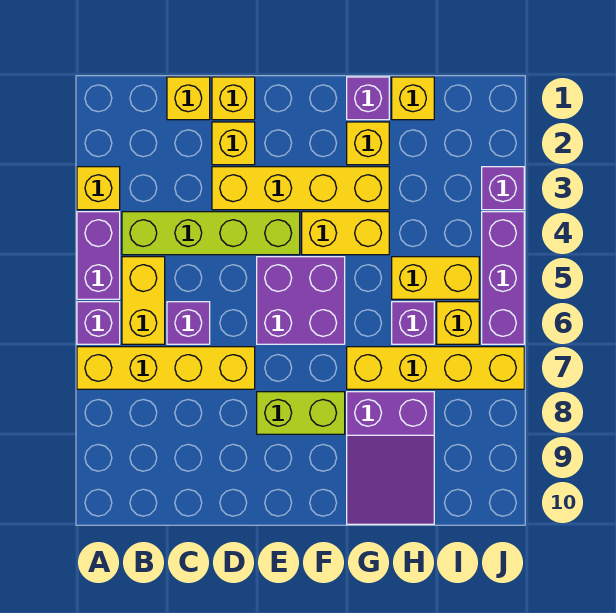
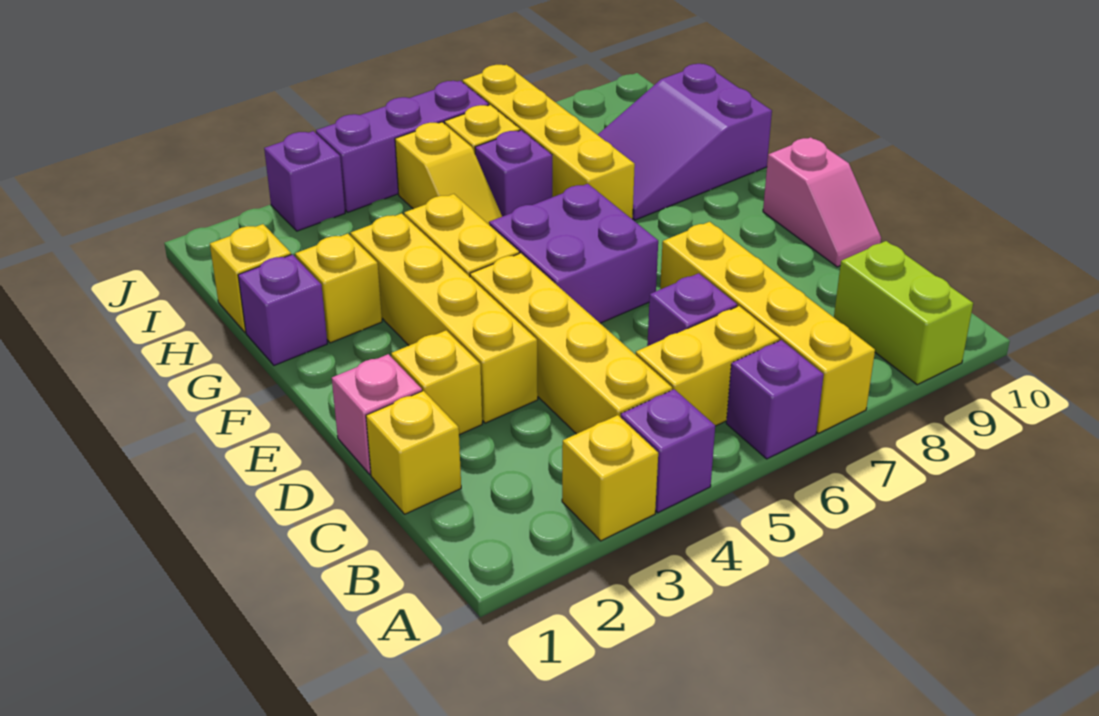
purple 1x2 brick [77,212,120,299] -> purple 1x1 brick [621,389,715,513]
lime 1x4 brick [122,212,300,255] -> yellow 1x4 brick [470,253,672,434]
yellow 1x1 brick [212,77,255,120] -> pink 1x1 brick [332,354,422,474]
none -> pink 1x2 slope [763,137,881,267]
lime 1x2 brick [257,392,345,434] -> lime 1x2 brick moved to [834,241,973,385]
purple 2x3 slope [347,392,434,524] -> purple 2x3 slope turned to [598,64,772,220]
yellow 1x2 brick [392,257,479,299] -> yellow 1x2 slope [395,122,502,224]

